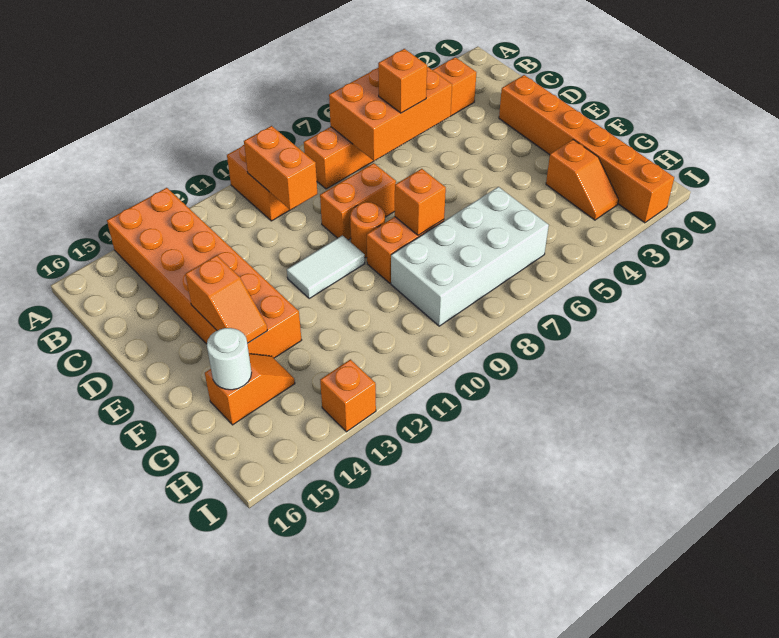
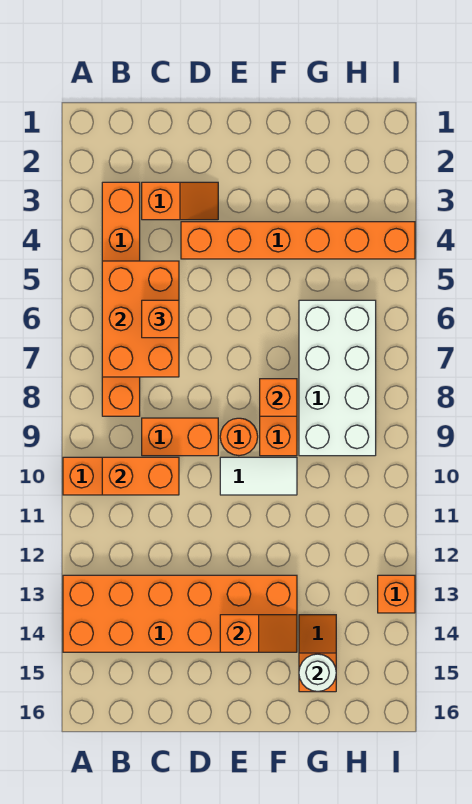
orange 1x6 brick [499,75,674,223] -> orange 1x6 brick moved to [181,222,415,259]
orange 1x2 brick [320,163,396,240] -> orange 1x2 brick turned to [142,418,218,456]
white 1x2 tile [287,235,365,298] -> white 1x2 tile turned to [220,457,297,495]
orange 1x2 slope [546,140,619,220] -> orange 1x2 slope moved to [142,182,218,220]

